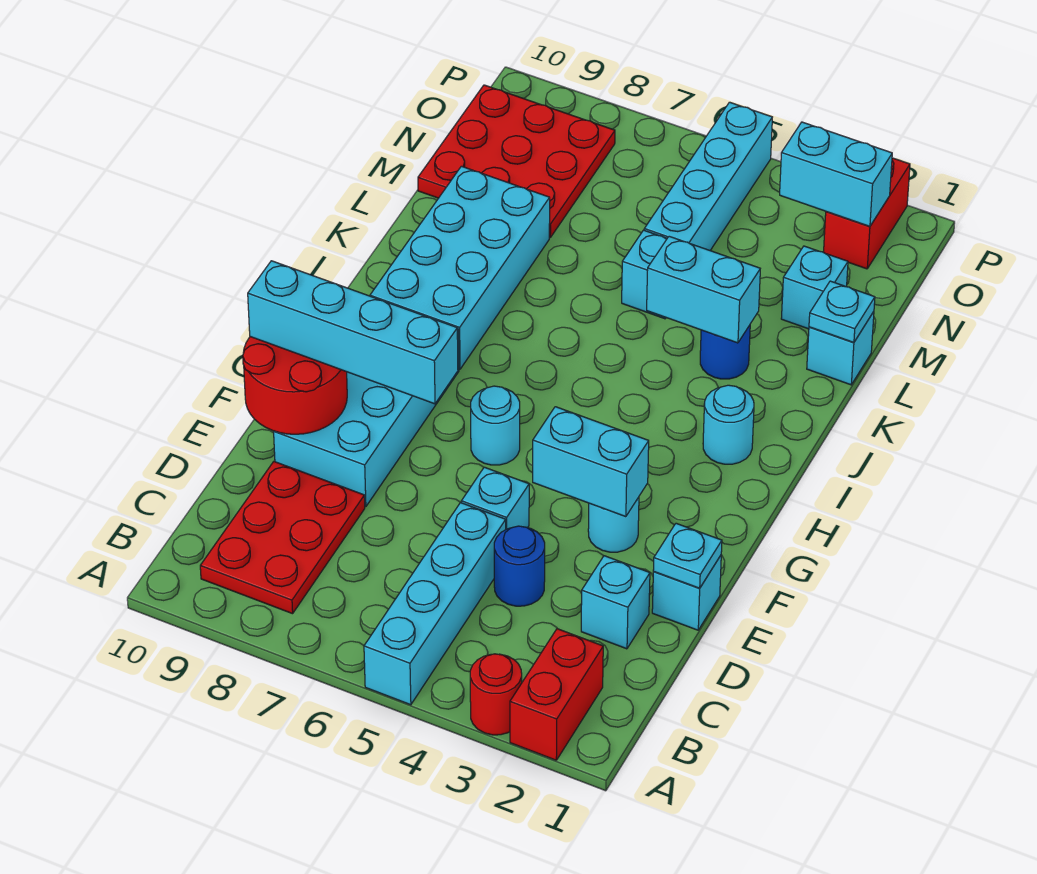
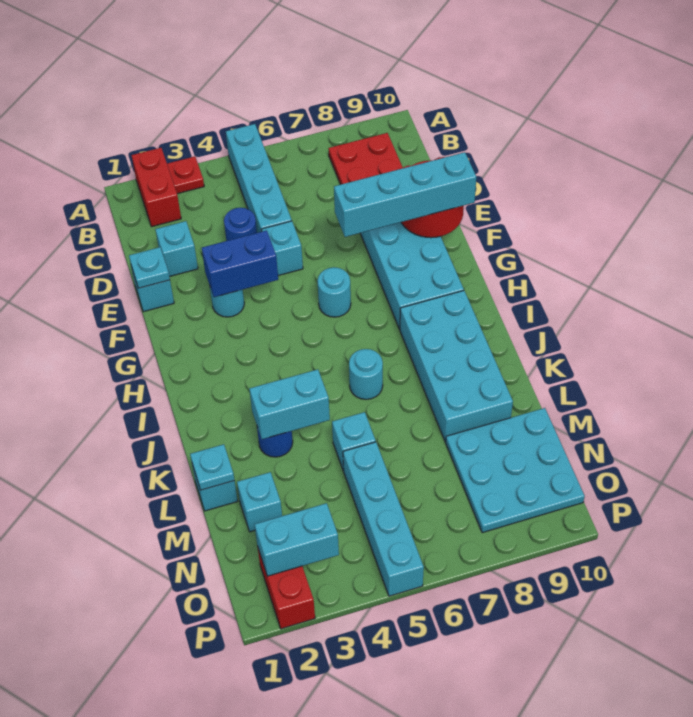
red 1x1 round brick [470,654,522,735] -> red 1x1 plate [167,156,204,194]
cyan 1x2 brick [533,407,649,517] -> blue 1x2 brick [202,230,278,297]
cyan 1x1 round brick [703,385,754,464] -> cyan 1x1 round brick moved to [349,349,383,399]
red 3x3 plate [418,85,615,237] -> cyan 3x3 plate [446,408,585,533]

